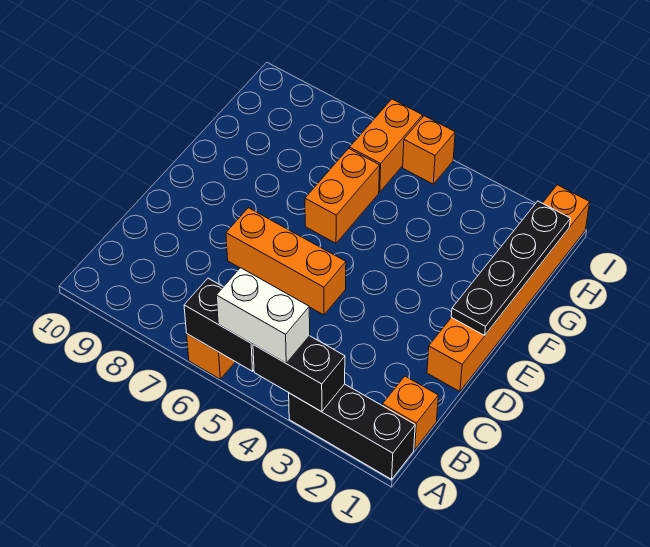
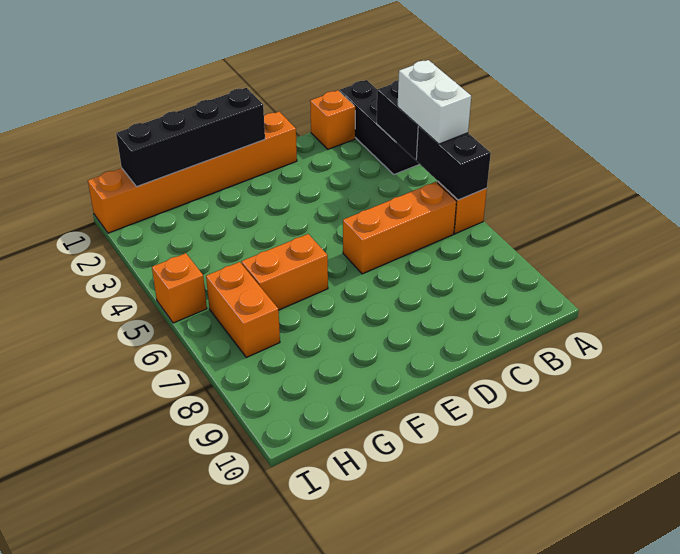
orange 1x3 brick [226,208,346,315] -> orange 1x3 brick turned to [343,182,457,274]
black 1x4 plate [451,201,571,335] -> black 1x4 brick [116,88,265,187]
orange 1x2 brick [350,99,423,192] -> orange 1x2 brick turned to [206,262,280,357]

